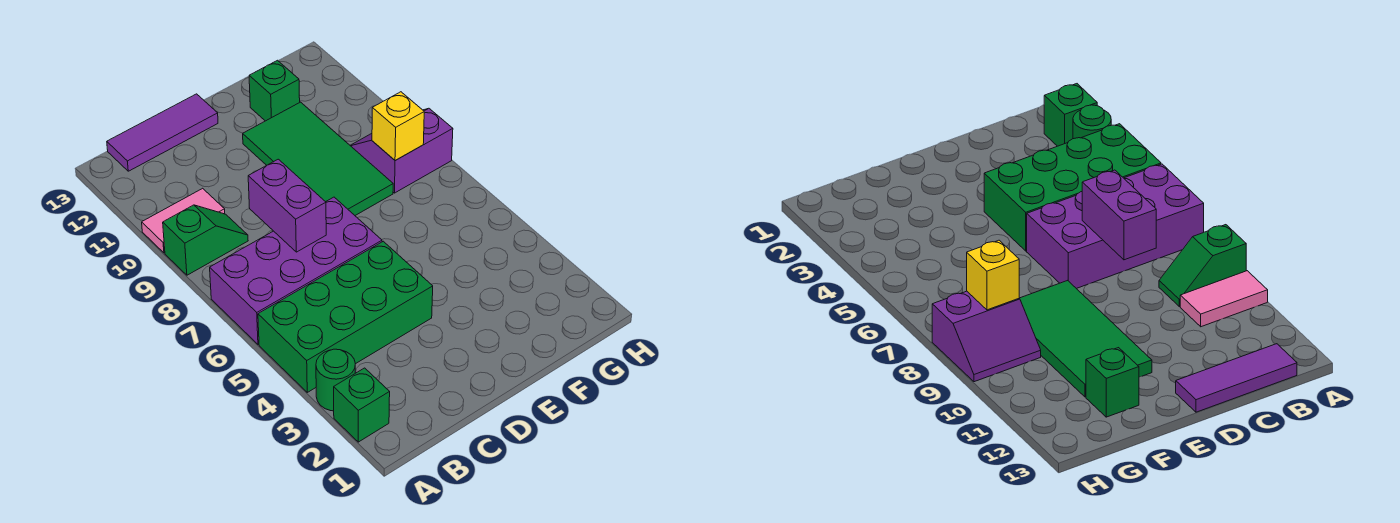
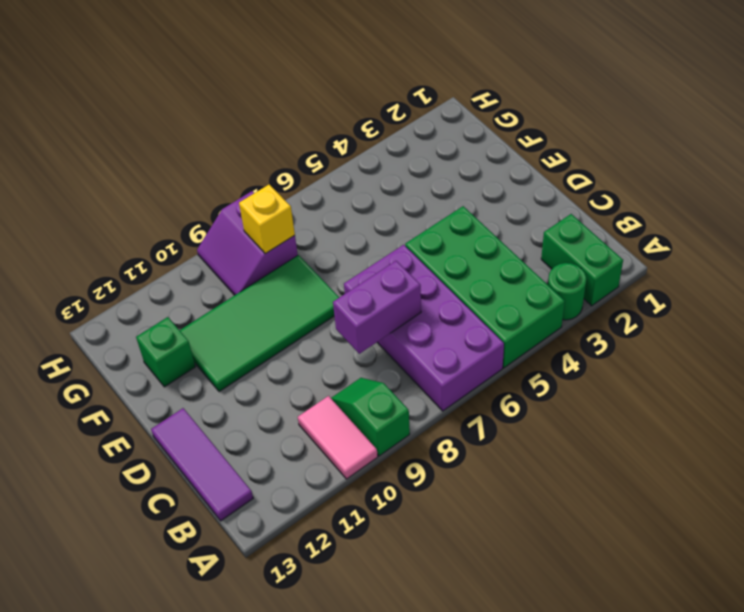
green 1x1 brick [334,368,390,442] -> green 1x2 brick [541,214,623,306]

